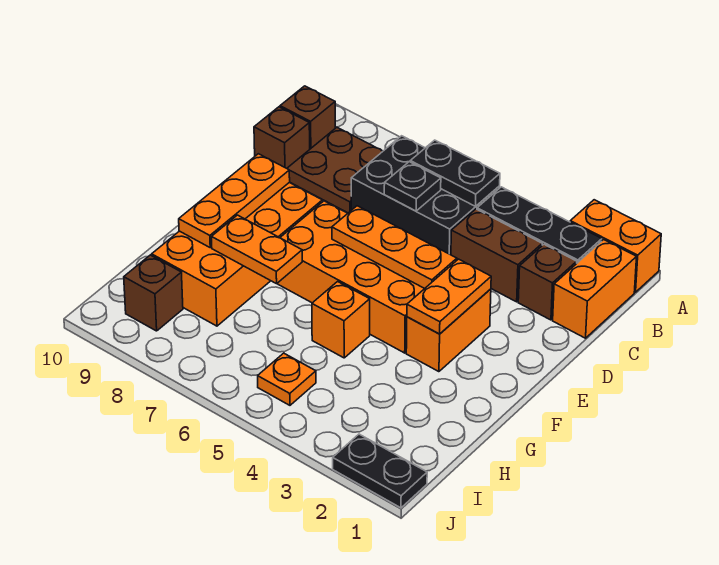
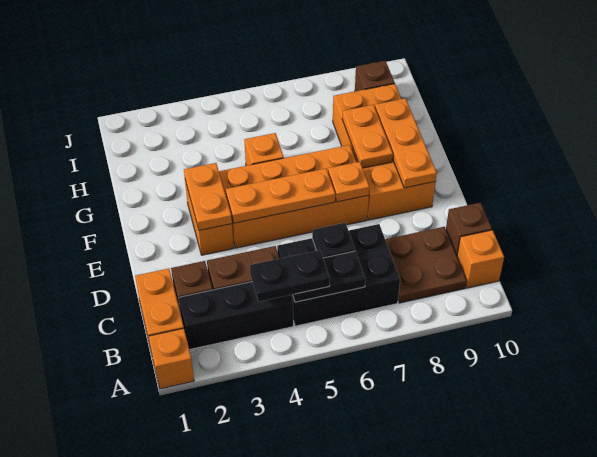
orange 1x2 brick [570,200,661,292] -> orange 1x1 brick [149,328,194,389]
brown 1x1 brick [280,86,335,149] -> orange 1x1 brick [457,230,504,288]
orange 1x2 plate [211,215,302,284] -> orange 1x2 plate turned to [342,105,393,168]
orange 1x1 plate [258,353,316,405] -> orange 1x1 plate moved to [328,162,369,202]
black 1x2 plate [333,434,427,508] -> black 1x2 plate moved to [250,250,330,302]

